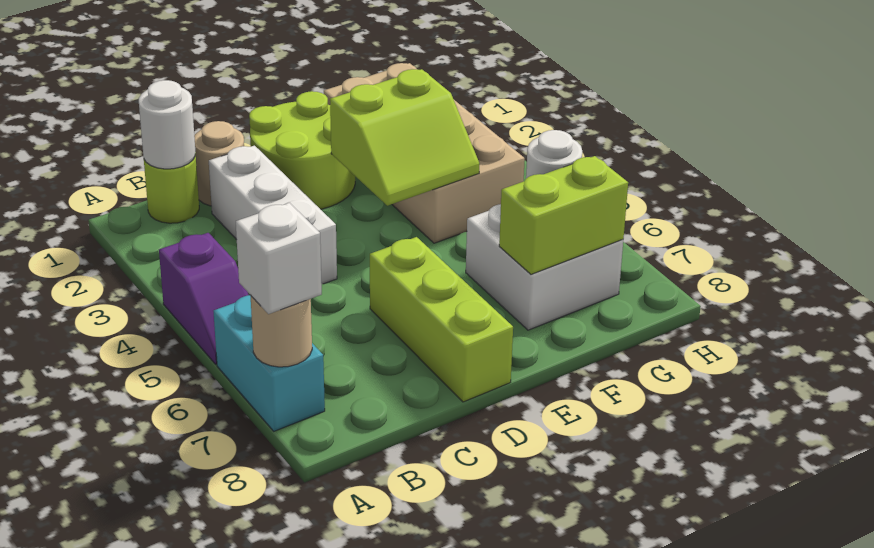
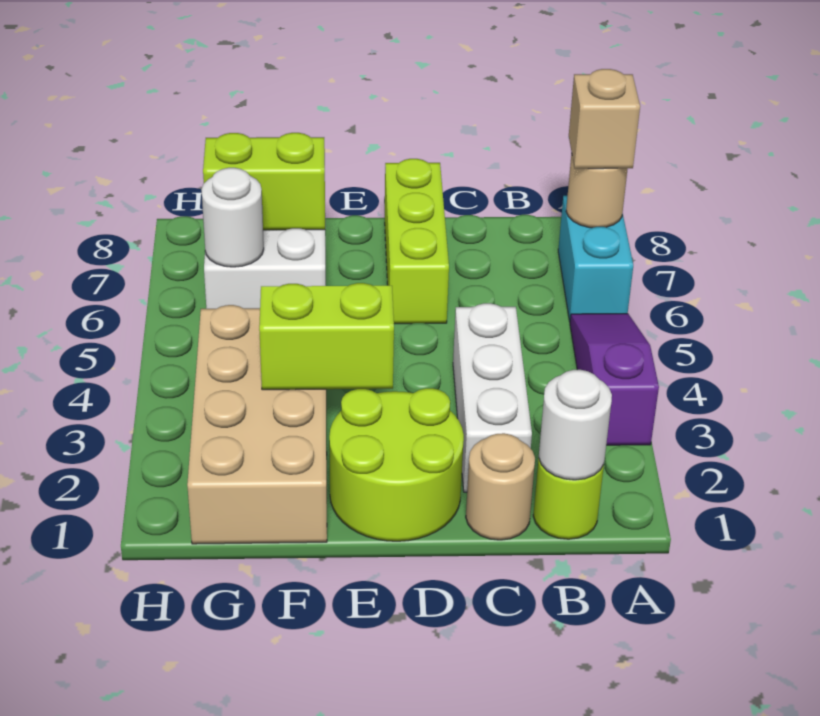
purple 1x2 slope [159,233,249,365] -> purple 1x3 slope [570,314,659,445]
white 1x1 brick [236,203,322,314] -> tan 1x1 brick [569,69,640,169]

